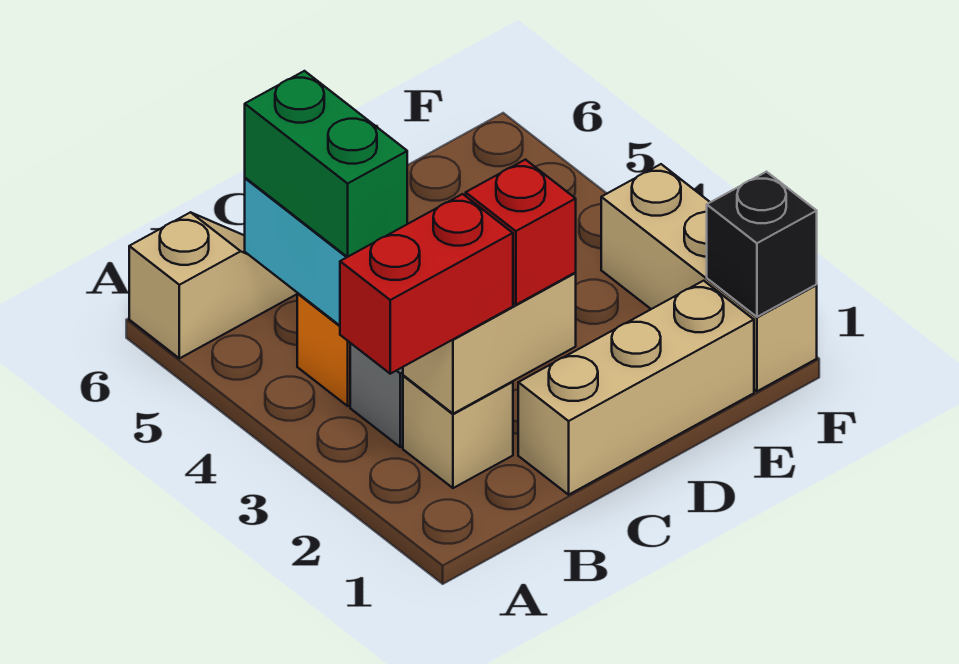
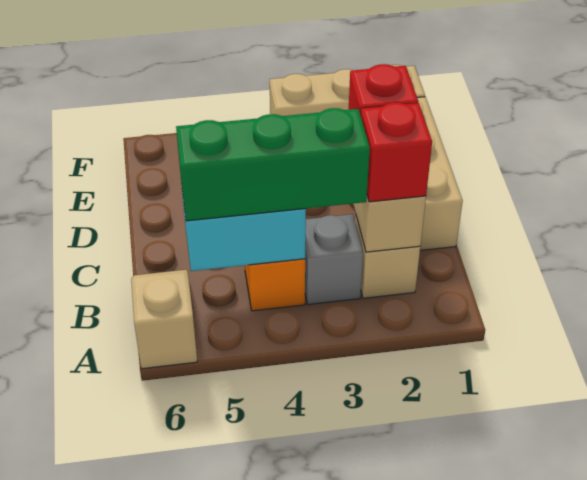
red 1x2 brick [340,194,513,374] -> red 1x1 brick [361,102,432,202]
green 1x2 brick [245,71,407,257] -> green 1x3 brick [176,108,370,221]
black 1x1 brick [707,172,817,317] -> none

